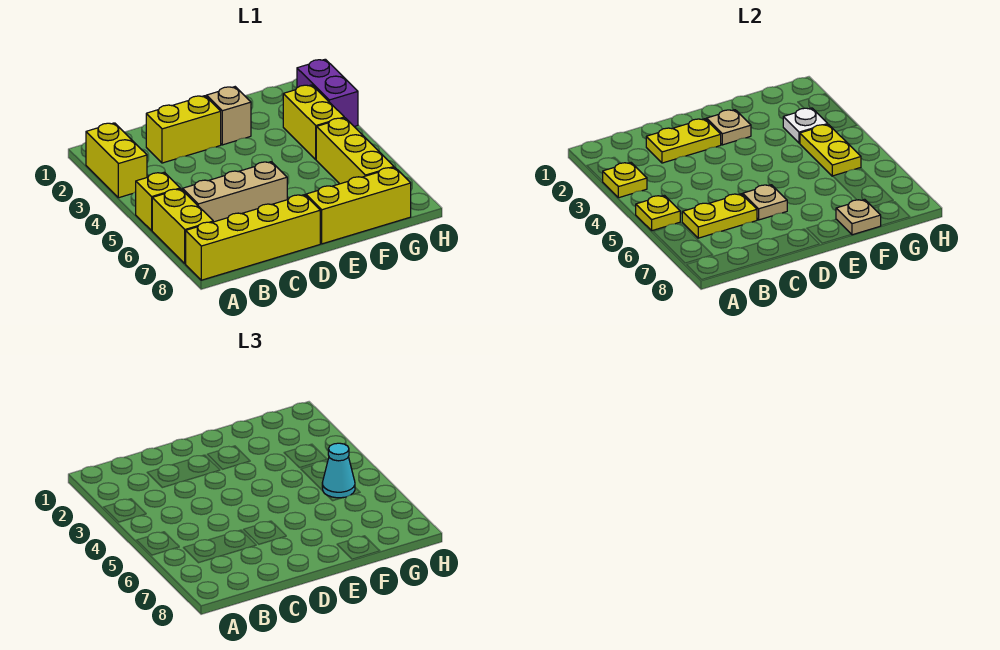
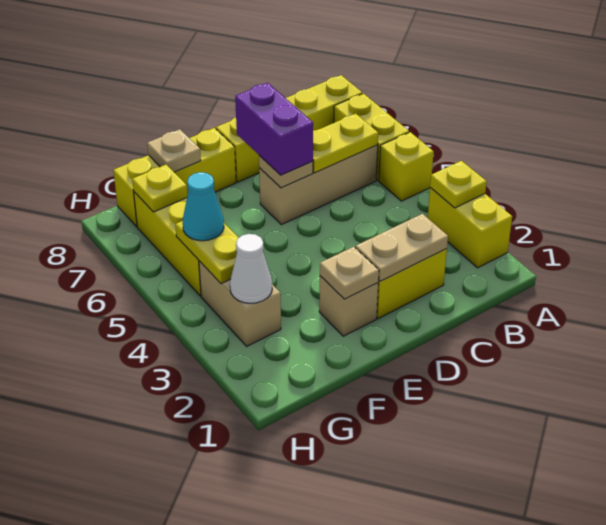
yellow 1x1 plate [636,195,680,231] -> yellow 1x1 plate moved to [132,165,187,212]
yellow 1x2 plate [646,119,721,163] -> tan 1x2 plate [355,214,448,281]
yellow 1x2 brick [283,85,344,159] -> tan 1x2 brick [199,261,281,346]
white 1x1 plate [783,108,828,143] -> white 1x1 cone [230,234,272,304]
purple 1x2 brick [297,59,358,127] -> purple 1x2 brick moved to [235,83,313,175]

